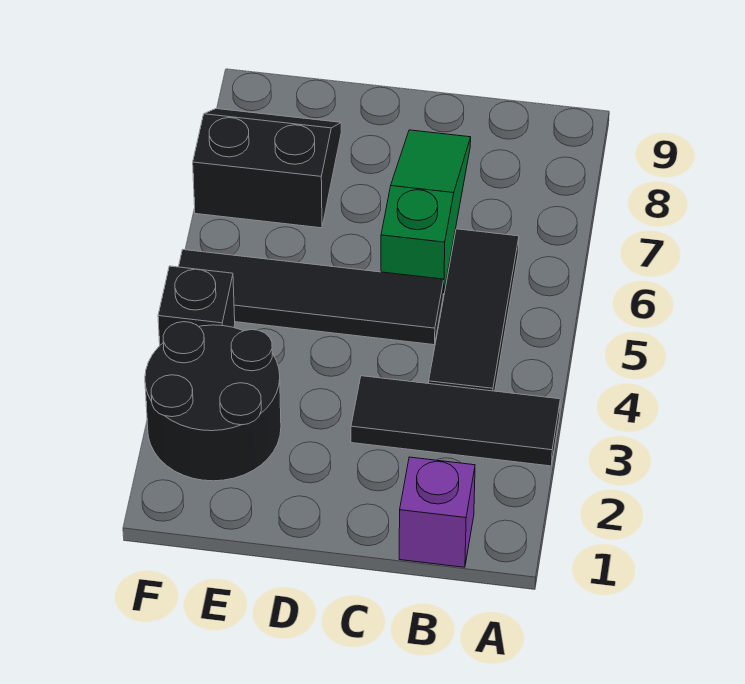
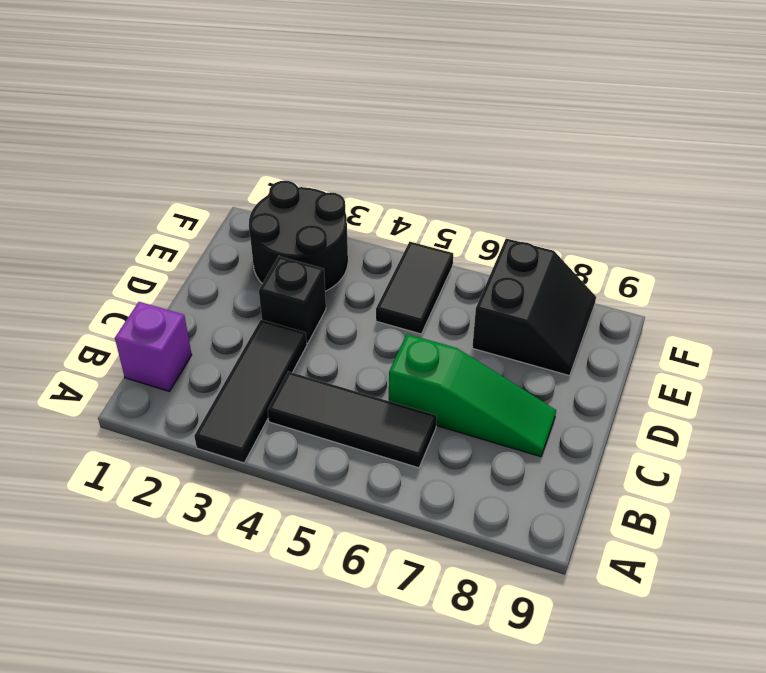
black 1x4 tile [179,250,444,345] -> black 1x2 tile [376,242,453,334]
black 1x1 brick [158,266,235,345] -> black 1x1 brick moved to [259,256,326,344]

